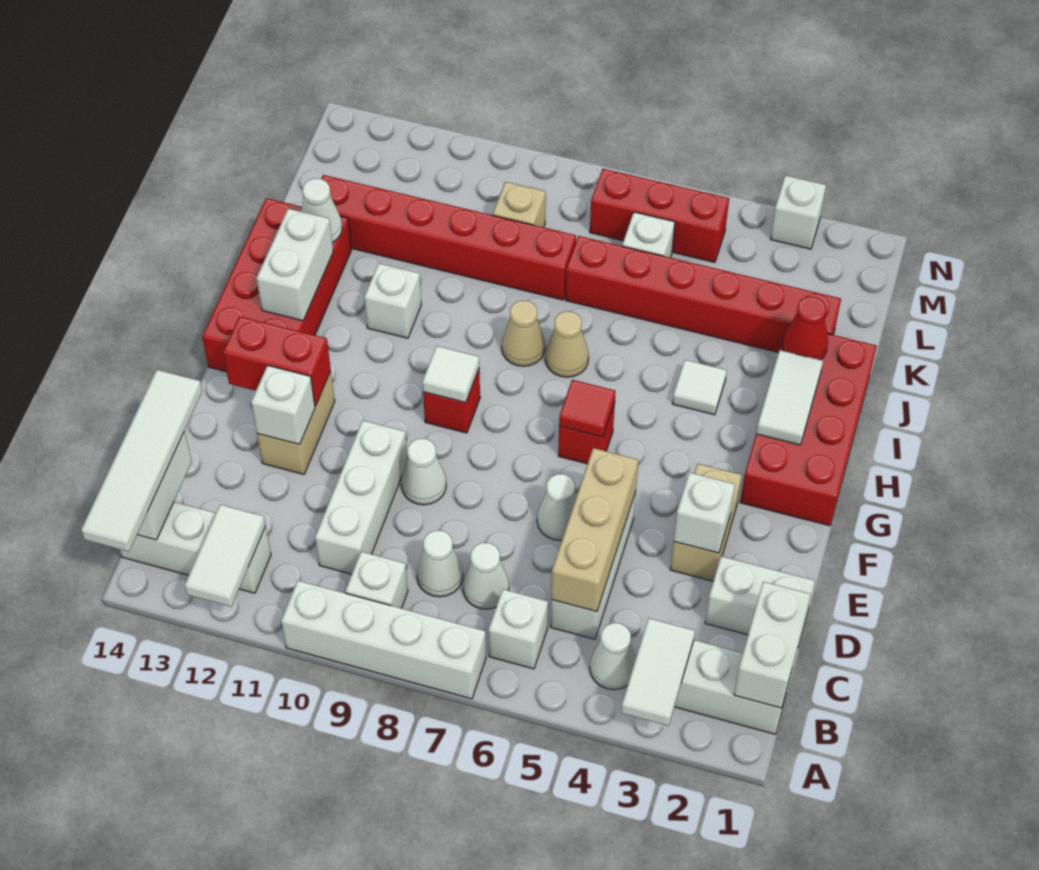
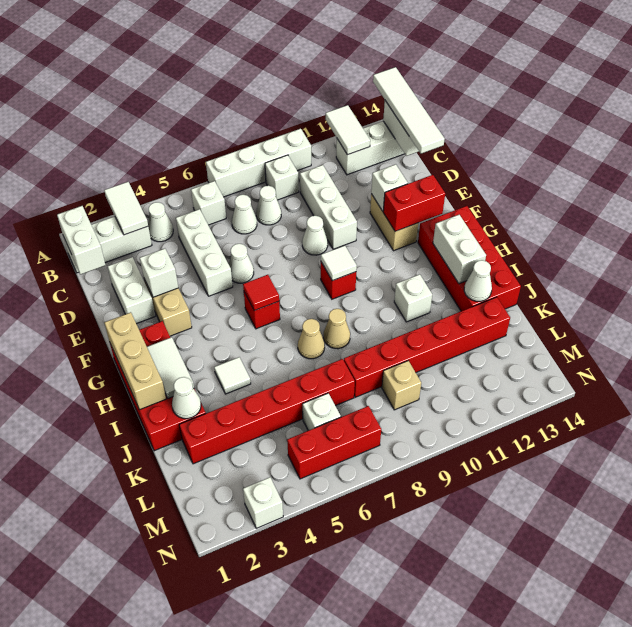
tan 1x3 brick [551,448,638,612] -> tan 1x3 brick moved to [104,312,166,410]
white 1x2 brick [705,556,815,648] -> white 1x2 brick turned to [108,257,155,324]
red 1x1 cone [783,297,828,360] -> white 1x1 cone [172,377,201,419]

